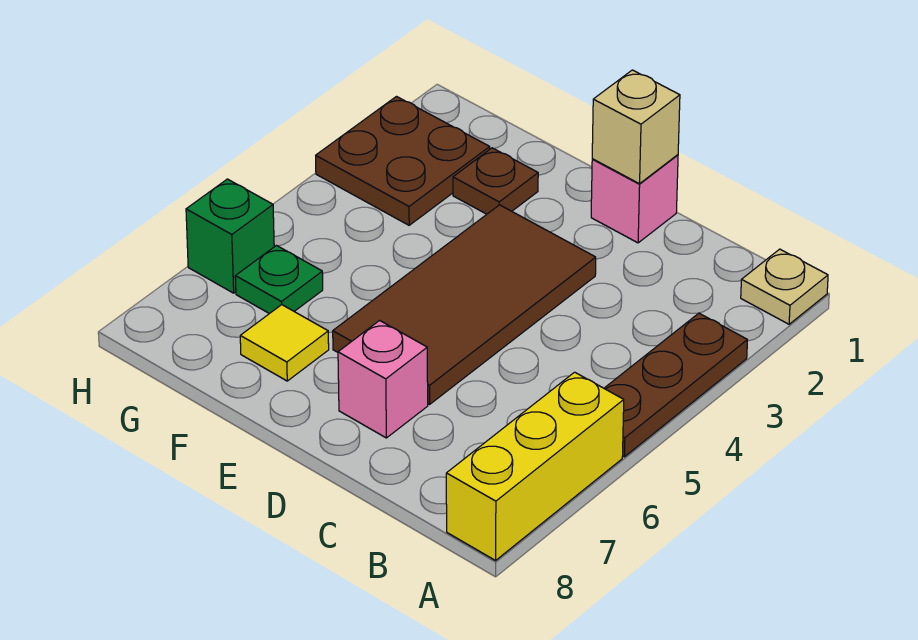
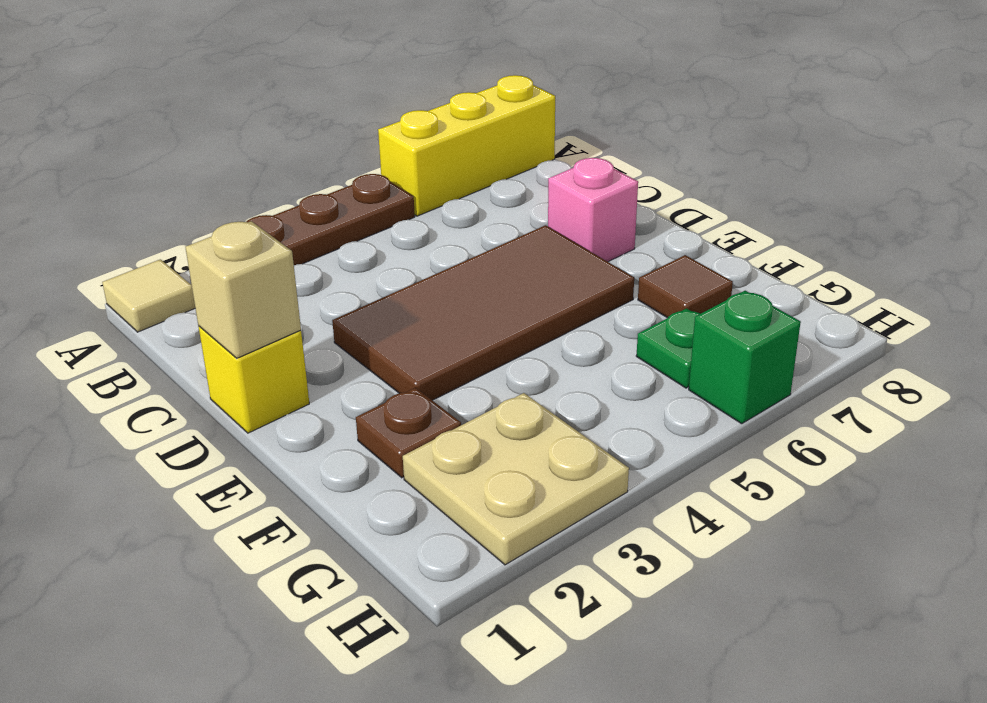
tan 1x1 plate [741,249,828,324] -> tan 1x1 tile [102,259,195,332]
pink 1x1 brick [591,155,678,243] -> yellow 1x1 brick [199,326,309,433]
yellow 1x1 tile [240,305,329,381] -> brown 1x1 tile [638,255,733,318]
brown 2x2 plate [316,97,490,225] -> tan 2x2 plate [403,393,629,565]

